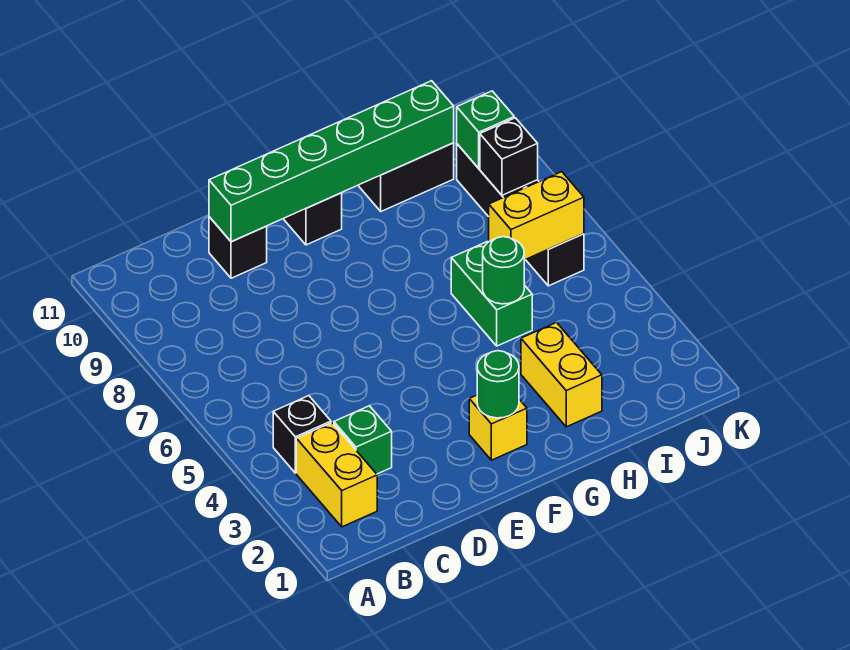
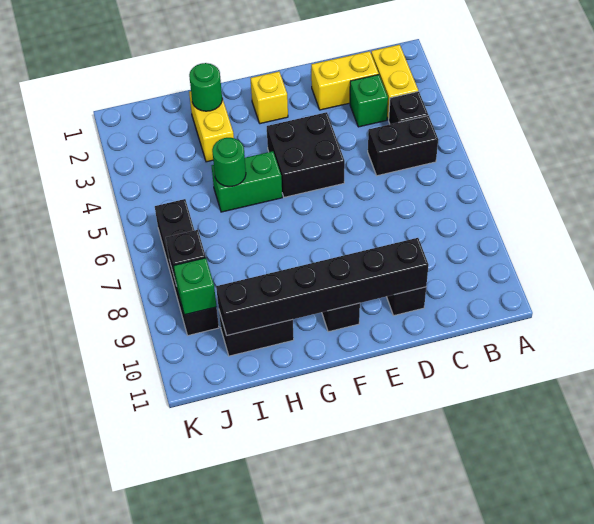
none -> black 1x2 brick [368,116,438,176]
green 1x6 brick [209,81,454,242] -> black 1x6 brick [216,238,429,335]
none -> black 2x2 brick [267,112,345,197]
green 1x1 round brick [477,351,519,418] -> green 1x1 round brick moved to [189,63,222,111]
green 1x2 brick [451,242,532,346] -> green 1x2 brick turned to [212,151,282,212]
yellow 1x2 brick [489,172,584,260] -> yellow 1x2 brick moved to [311,51,379,110]

